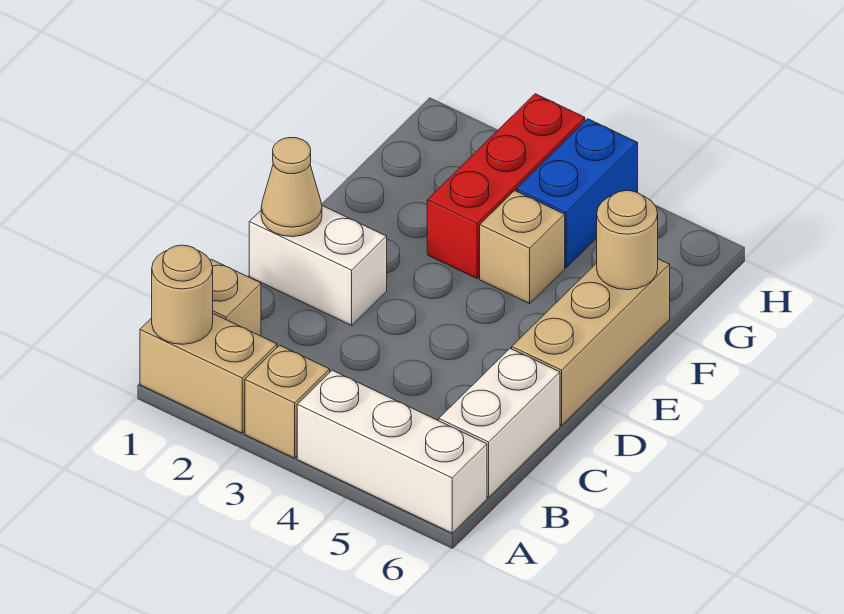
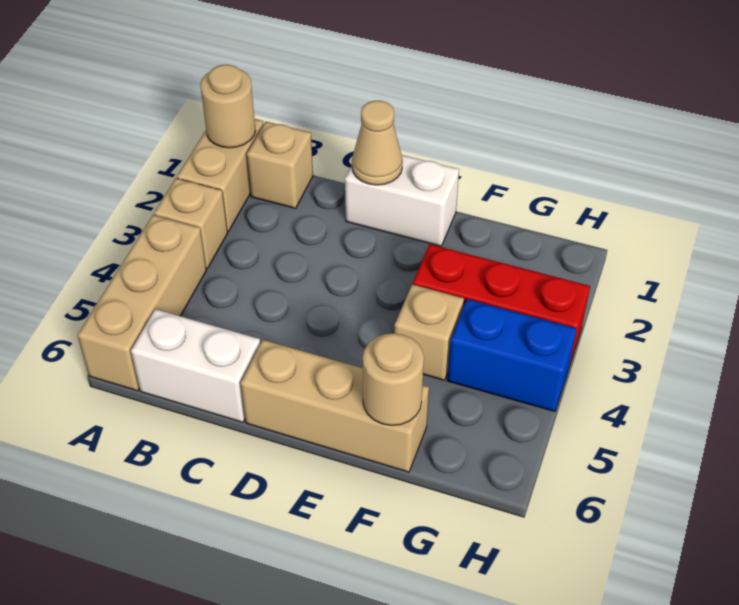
white 1x3 brick [297,370,487,533] -> tan 1x3 brick [77,215,206,391]
white 1x2 brick [249,206,387,325] -> white 1x2 brick turned to [345,155,459,246]

